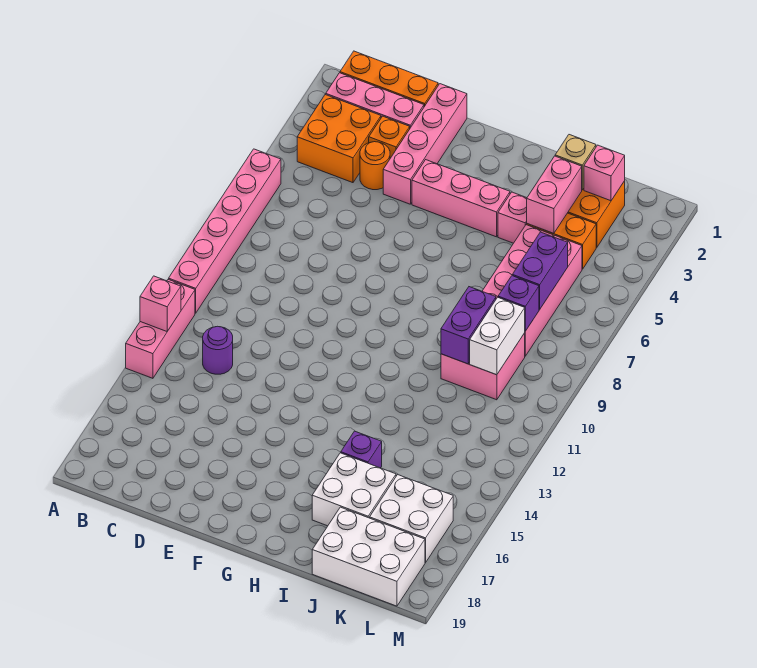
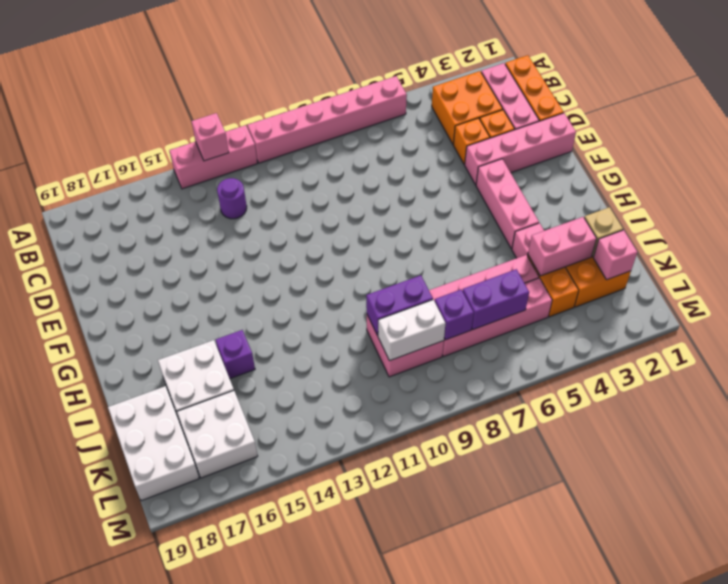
orange 1x1 round brick [360,142,390,190] -> orange 1x1 brick [453,118,490,165]

